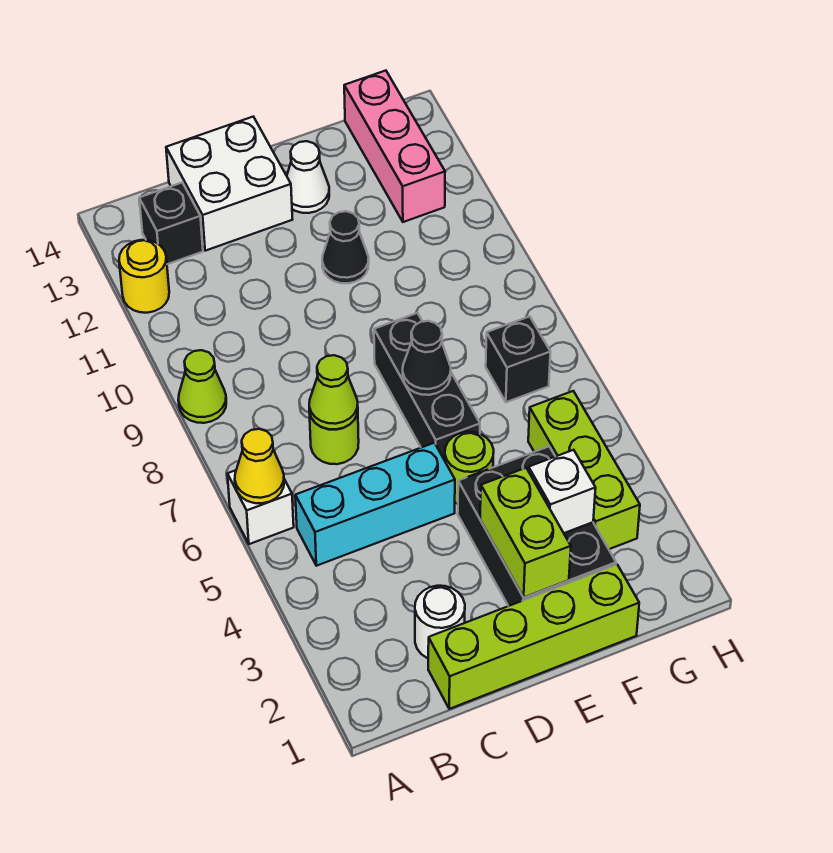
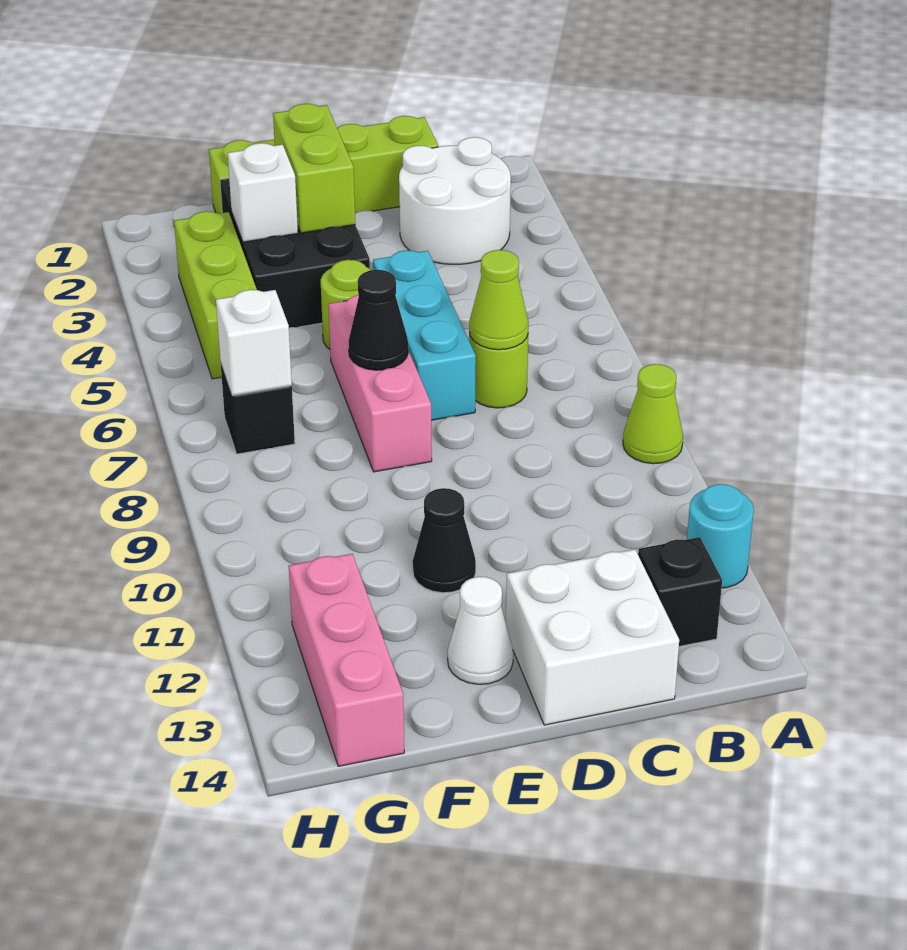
white 1x1 brick [228,470,294,544] -> white 1x1 brick moved to [216,290,292,395]
yellow 1x1 cone [235,429,284,503] -> none
yellow 1x1 round brick [119,240,169,313] -> cyan 1x1 round brick [687,484,754,588]
cyan 1x3 brick [295,443,455,566] -> cyan 1x3 brick turned to [373,250,476,420]
white 1x1 round brick [415,586,465,658] -> white 2x2 round brick [399,137,511,264]
black 1x3 brick [374,313,480,461] -> pink 1x3 brick [328,295,432,472]

